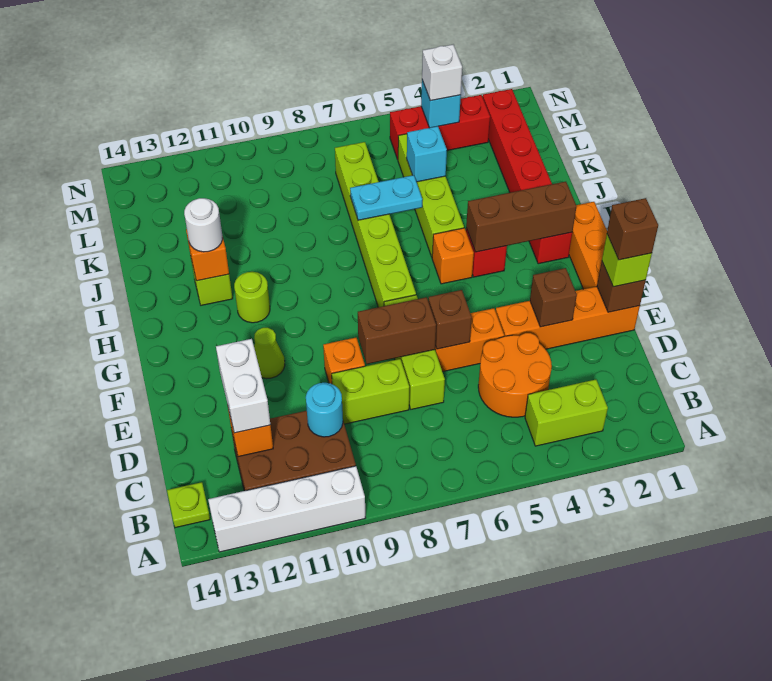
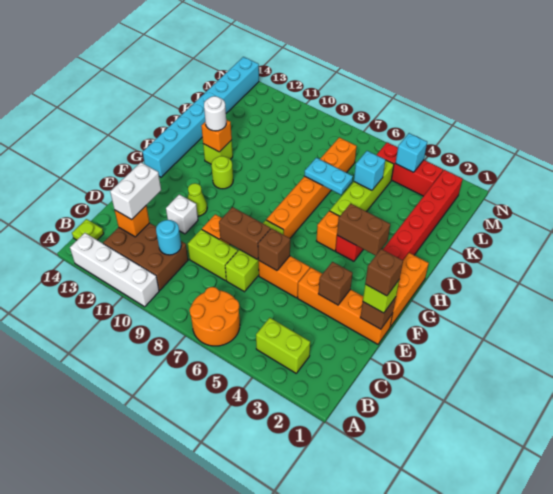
orange 2x2 round brick [478,333,552,417] -> orange 2x2 round brick moved to [190,287,240,346]
lime 1x6 brick [335,142,416,307] -> orange 1x6 brick [266,137,357,238]
none -> cyan 1x8 brick [143,57,259,177]
brown 1x3 brick [466,182,577,252] -> brown 1x2 brick [337,203,390,256]
white 1x1 brick [422,45,462,101] -> white 1x1 brick moved to [166,194,198,234]

